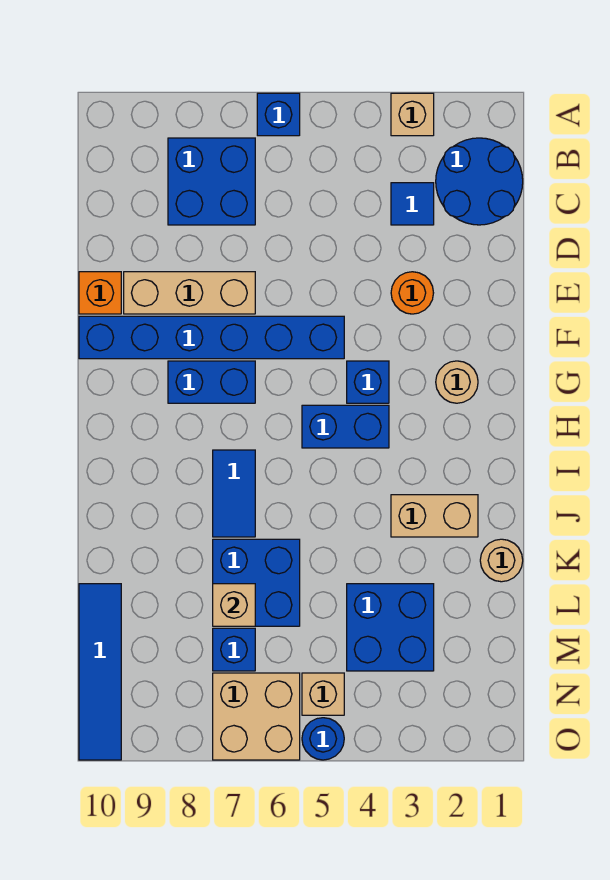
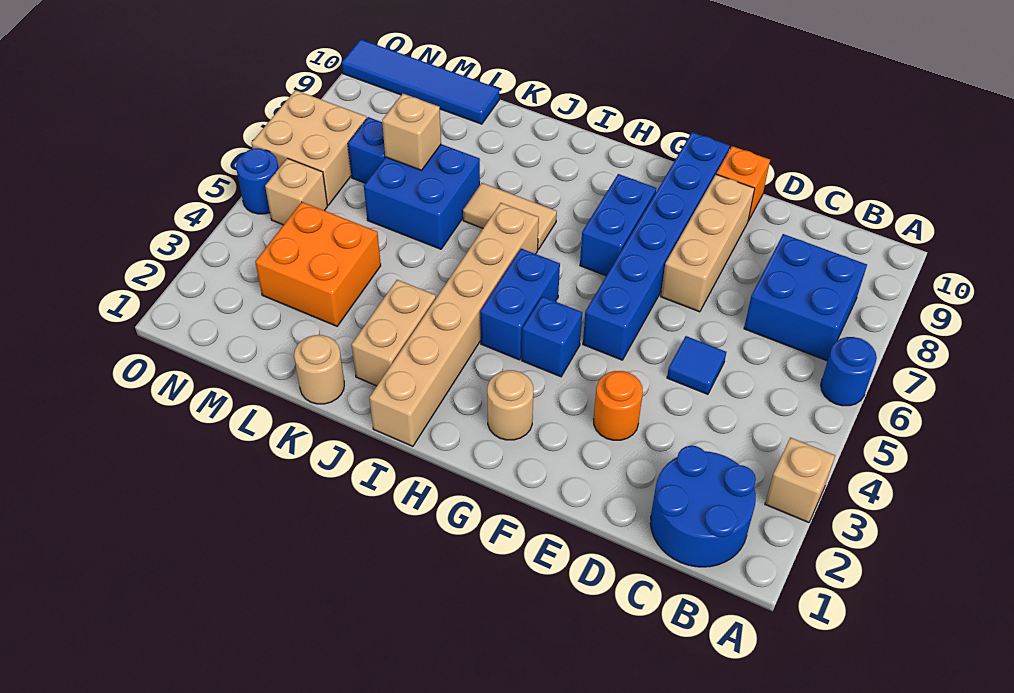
blue 1x1 brick [257,93,300,136] -> blue 1x1 round brick [821,337,877,406]
blue 1x1 tile [391,183,434,225] -> blue 1x1 tile moved to [667,336,726,394]
none -> tan 1x6 brick [369,203,539,446]
blue 1x2 tile [213,450,255,537] -> tan 1x2 tile [463,183,557,249]
blue 2x2 brick [347,584,434,671] -> orange 2x2 brick [255,202,381,326]

